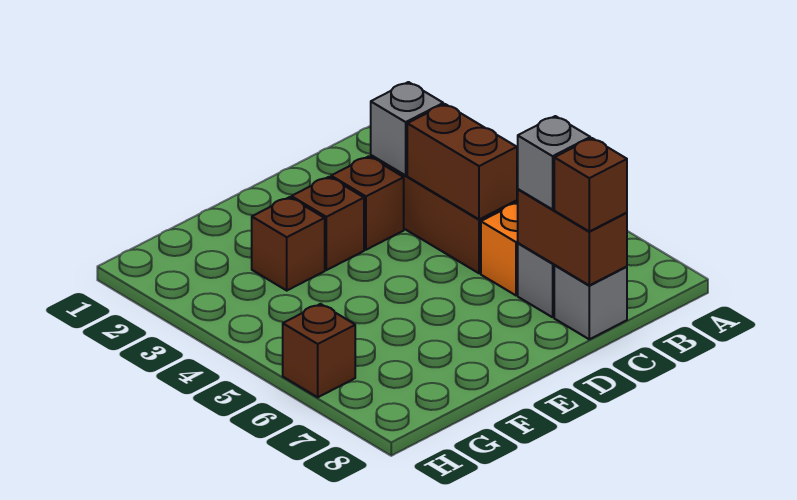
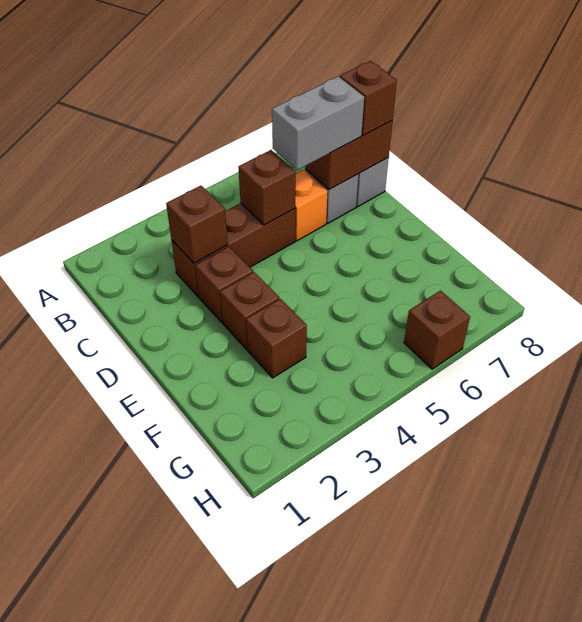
grey 1x1 brick [371,82,443,175] -> brown 1x1 brick [166,186,228,263]
brown 1x2 brick [407,104,517,219] -> brown 1x1 brick [238,150,296,225]
grey 1x1 brick [518,116,590,209] -> grey 1x2 brick [272,76,364,170]

